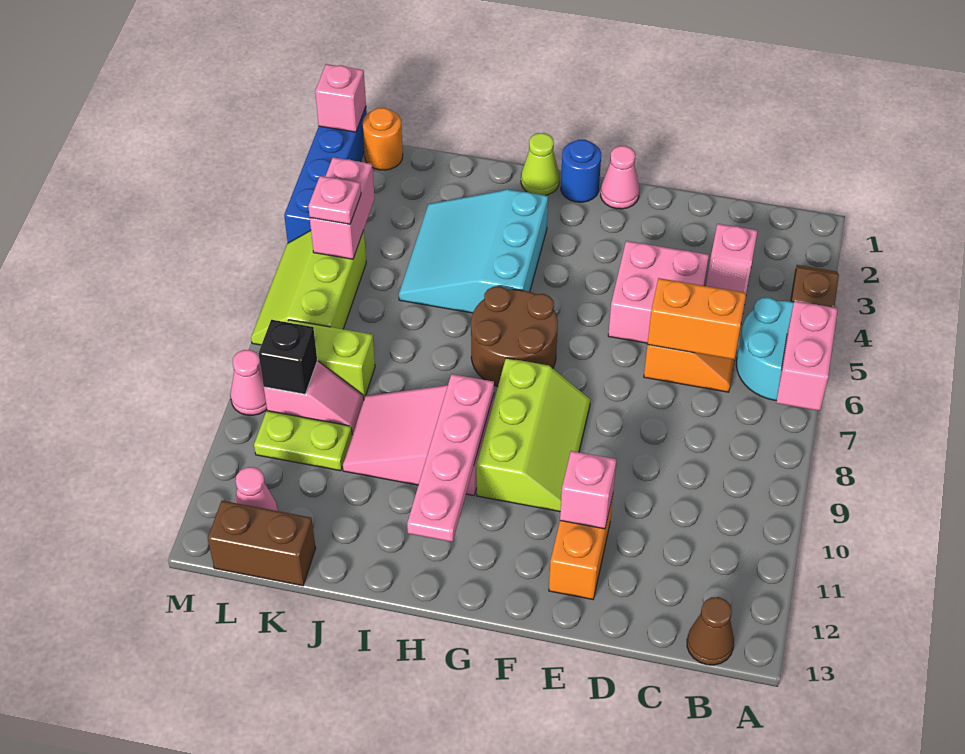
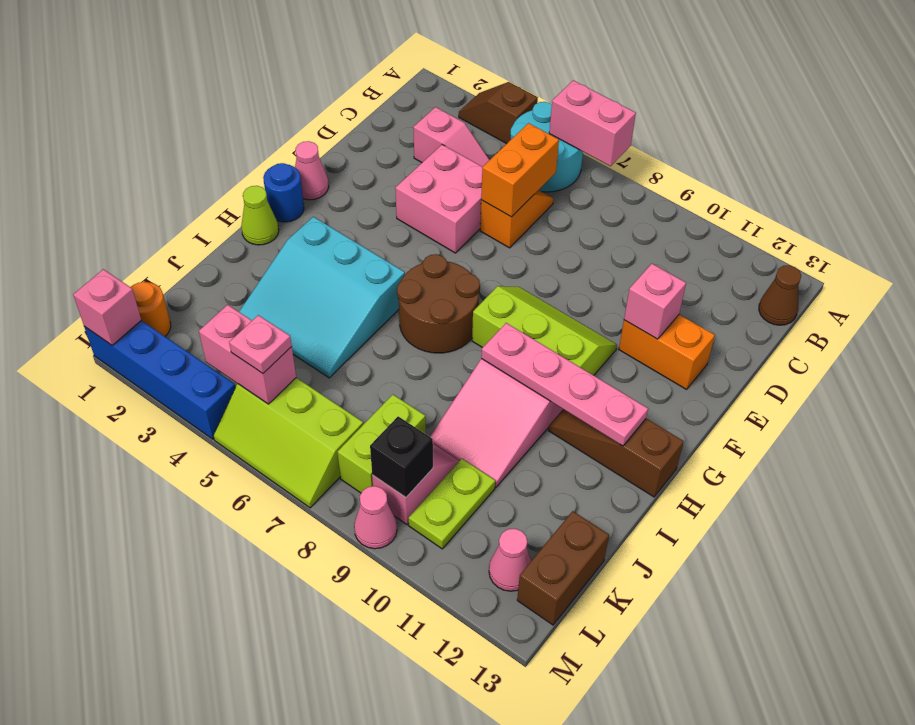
none -> brown 1x3 slope [548,409,684,497]

